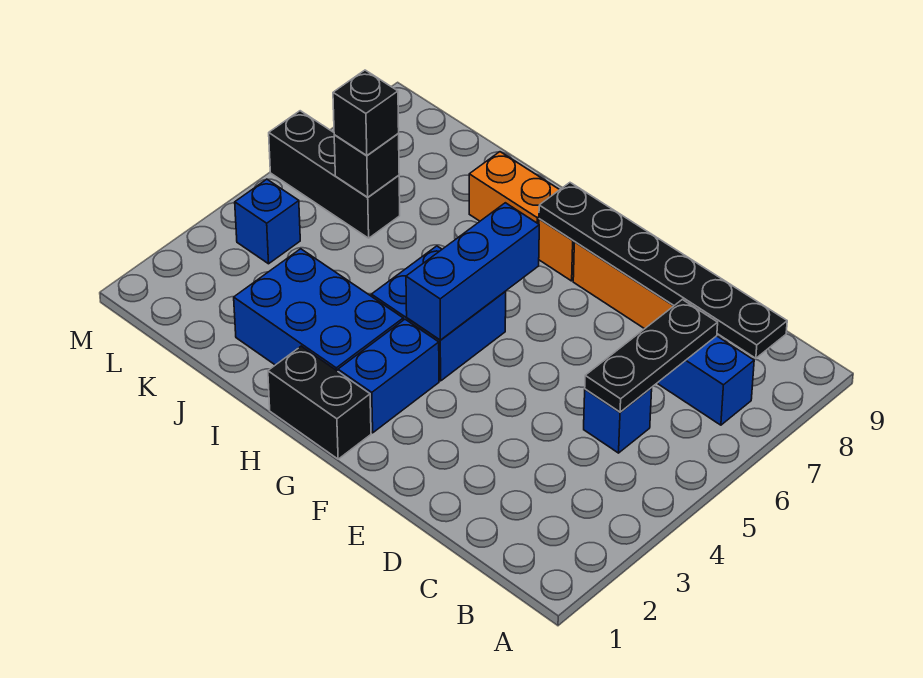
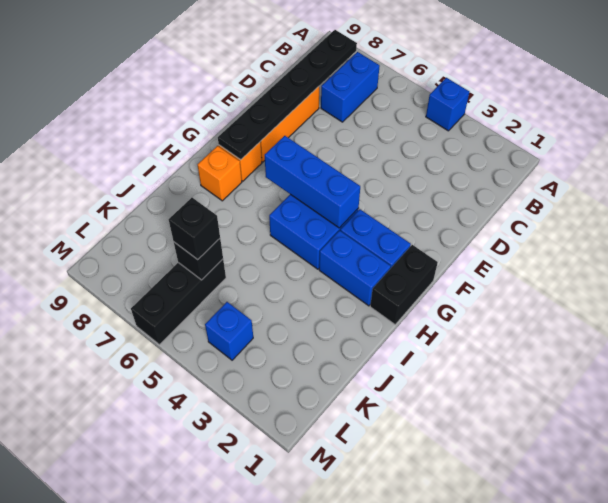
blue 1x1 brick [584,388,652,453] -> blue 1x1 brick moved to [426,78,469,131]
black 1x3 plate [585,299,718,412] -> none
blue 2x3 brick [234,249,403,371] -> blue 1x2 brick [319,230,391,306]
orange 1x2 brick [469,152,559,224] -> orange 1x1 brick [198,146,242,201]

